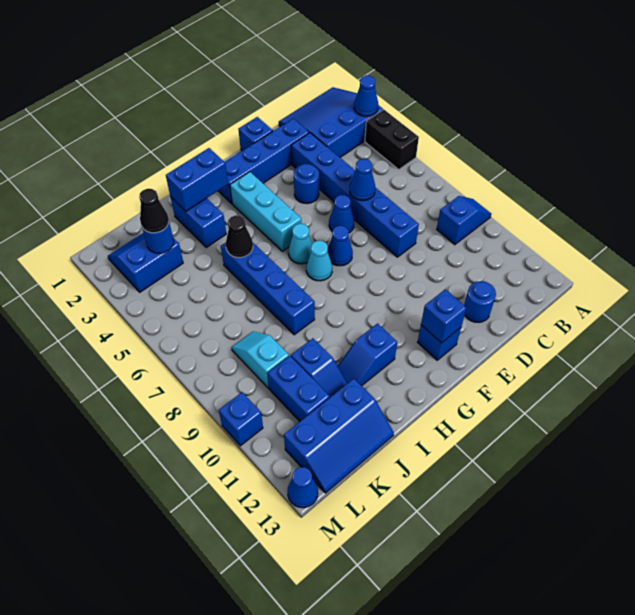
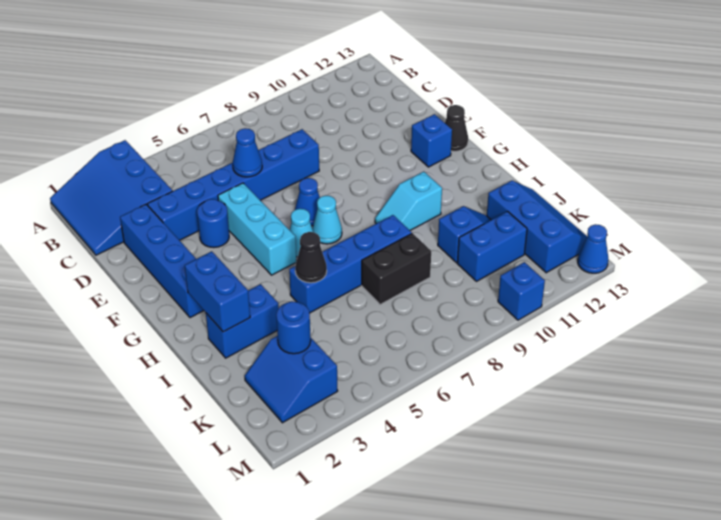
blue 1x1 cone [354,76,378,116] -> none
black 1x2 brick [365,110,419,170] -> black 1x2 brick moved to [362,233,431,305]
blue 1x2 slope [437,196,491,245] -> none
blue 1x1 round brick [464,281,496,322] -> none
blue 1x1 brick [238,117,273,151] -> none
blue 1x1 cone [329,195,354,233] -> none
blue 1x1 brick [421,289,466,343] -> none
cyan 1x3 brick [230,172,302,251] -> cyan 1x3 brick turned to [218,183,297,275]
blue 1x2 slope [338,324,397,386] -> none
black 1x1 cone [139,189,169,233] -> black 1x1 cone moved to [445,105,468,151]
cyan 1x2 slope [232,331,289,388] -> cyan 1x2 slope moved to [375,172,442,230]

